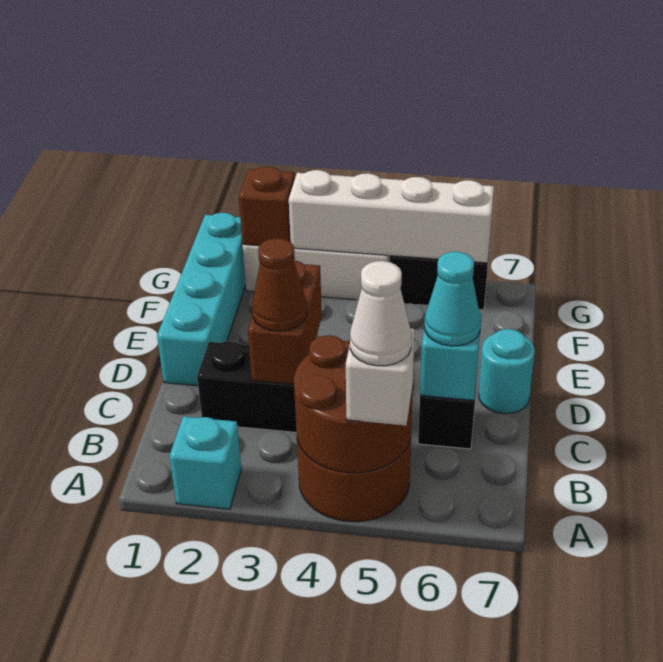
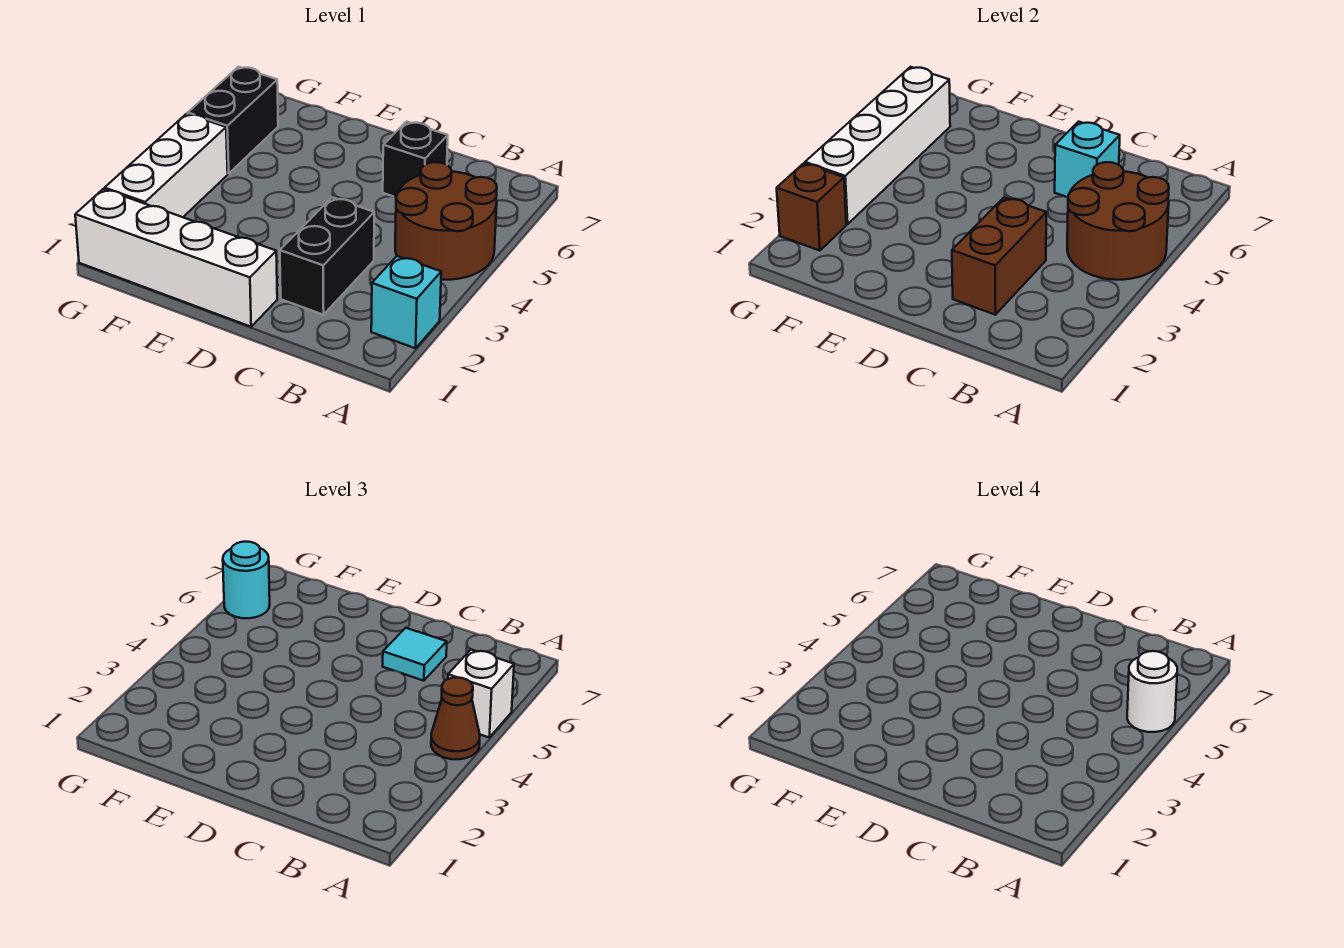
white 1x1 cone [350,261,412,366] -> white 1x1 round brick [1127,651,1177,732]
brown 1x2 brick [248,260,322,384] -> brown 1x2 brick turned to [952,197,1046,315]
brown 1x1 cone [252,238,307,331] -> brown 1x1 cone moved to [431,677,480,759]
cyan 1x1 cone [424,252,481,346] -> cyan 1x1 tile [383,628,447,681]
cyan 1x4 brick [157,213,246,386] -> white 1x4 brick [75,189,277,327]
cyan 1x1 round brick [479,329,535,413] -> cyan 1x1 round brick moved to [223,542,270,618]

